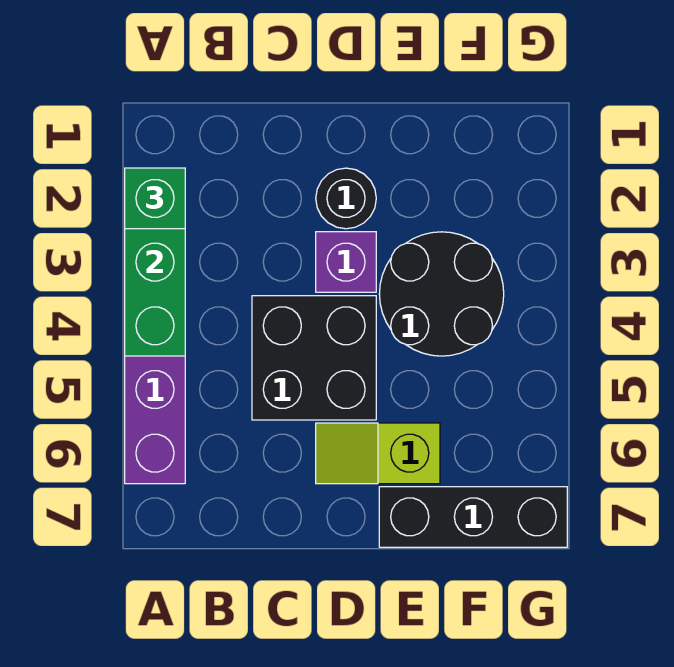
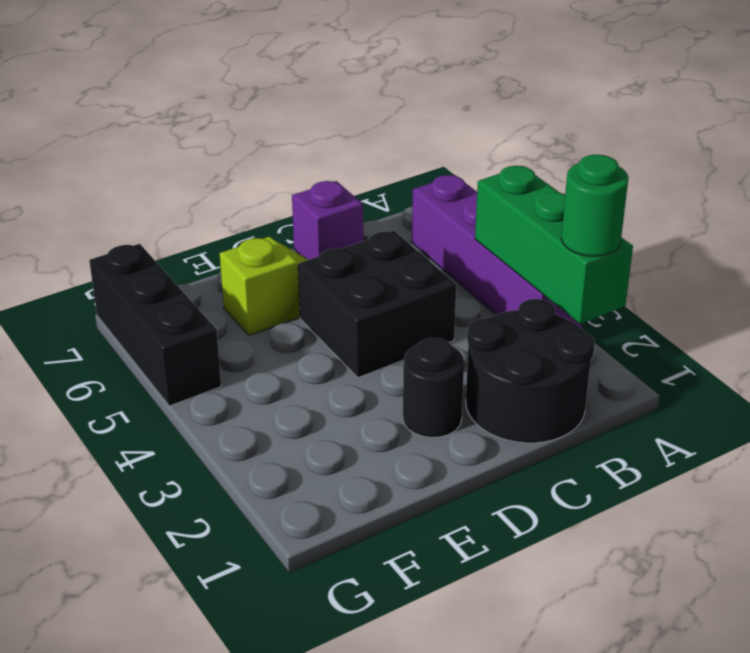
green 1x1 brick [125,168,185,229] -> green 1x1 round brick [561,155,629,256]
purple 1x1 brick [316,232,376,292] -> purple 1x1 brick moved to [292,181,363,260]
black 2x2 round brick [379,232,504,356] -> black 2x2 round brick moved to [466,299,595,443]
black 1x3 brick [379,487,567,547] -> black 1x3 brick turned to [89,244,221,406]

